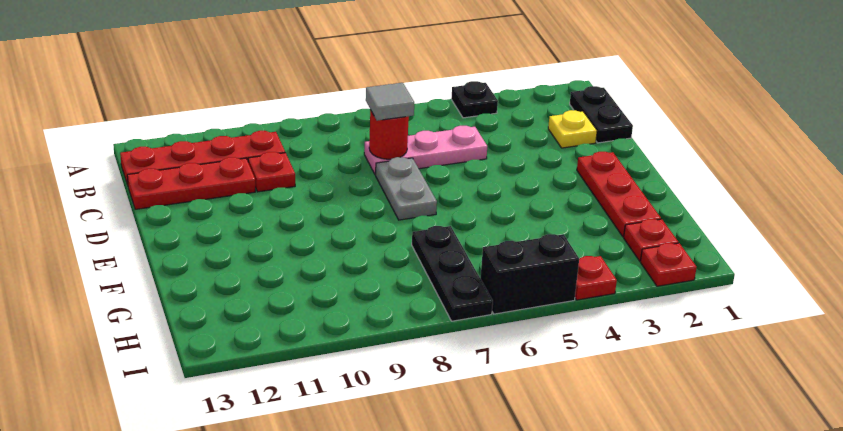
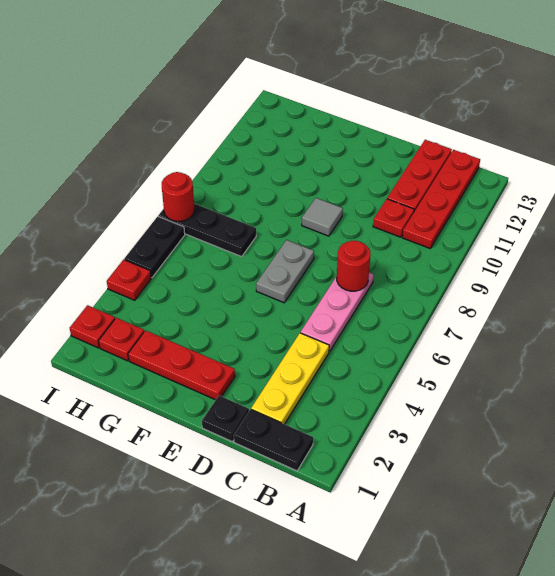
black 1x1 plate [451,81,498,118] -> black 1x1 plate moved to [202,396,249,442]
yellow 1x1 plate [548,110,597,148] -> yellow 1x3 plate [251,333,329,424]
grey 1x1 tile [366,83,414,121] -> grey 1x1 tile moved to [302,198,343,236]
grey 1x2 plate [376,157,437,220] -> grey 1x2 plate turned to [256,240,314,303]
black 1x2 brick [480,234,579,314] -> black 1x2 plate [124,216,185,278]
none -> red 1x1 round brick [162,172,194,221]

